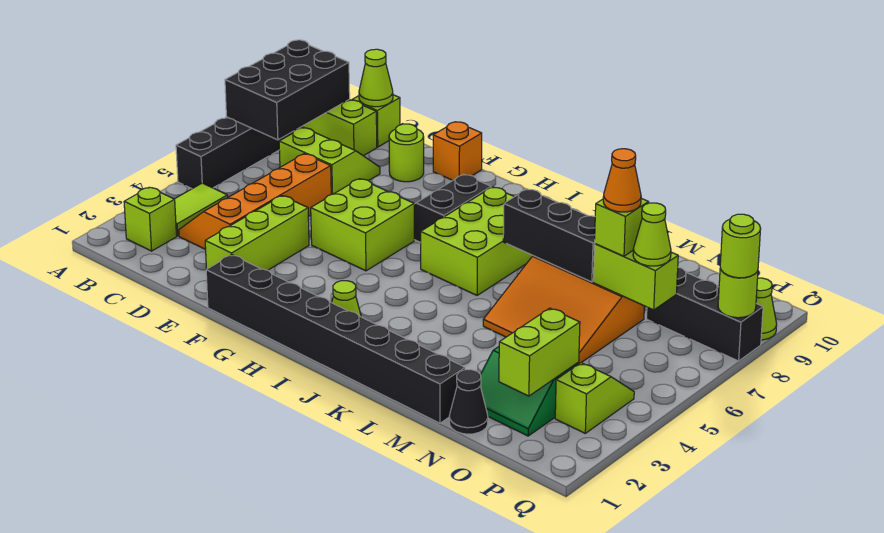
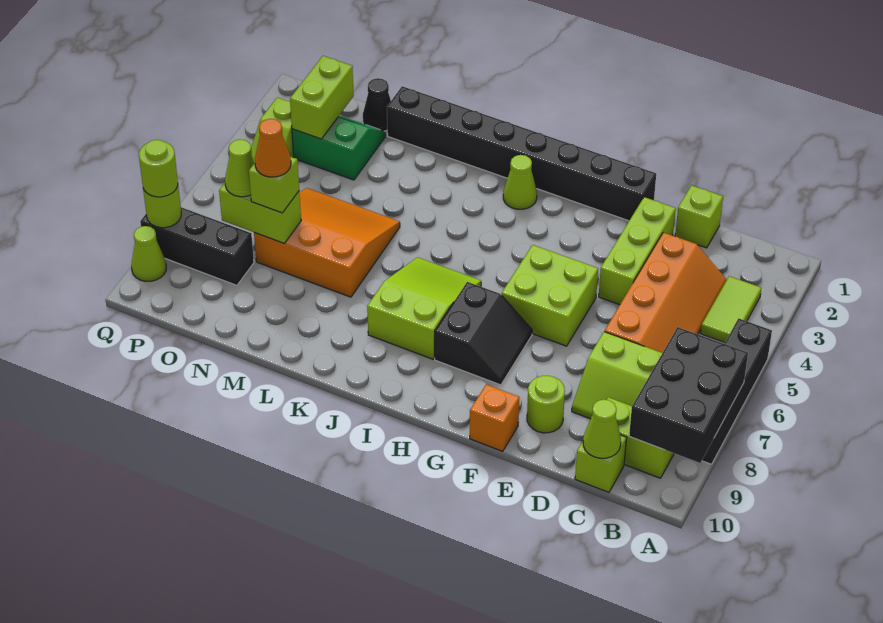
lime 1x1 brick [124,187,177,251] -> lime 1x1 brick moved to [675,185,723,248]
lime 2x3 brick [421,187,533,295] -> lime 2x3 slope [367,257,481,359]
black 1x3 brick [503,189,595,282] -> none

